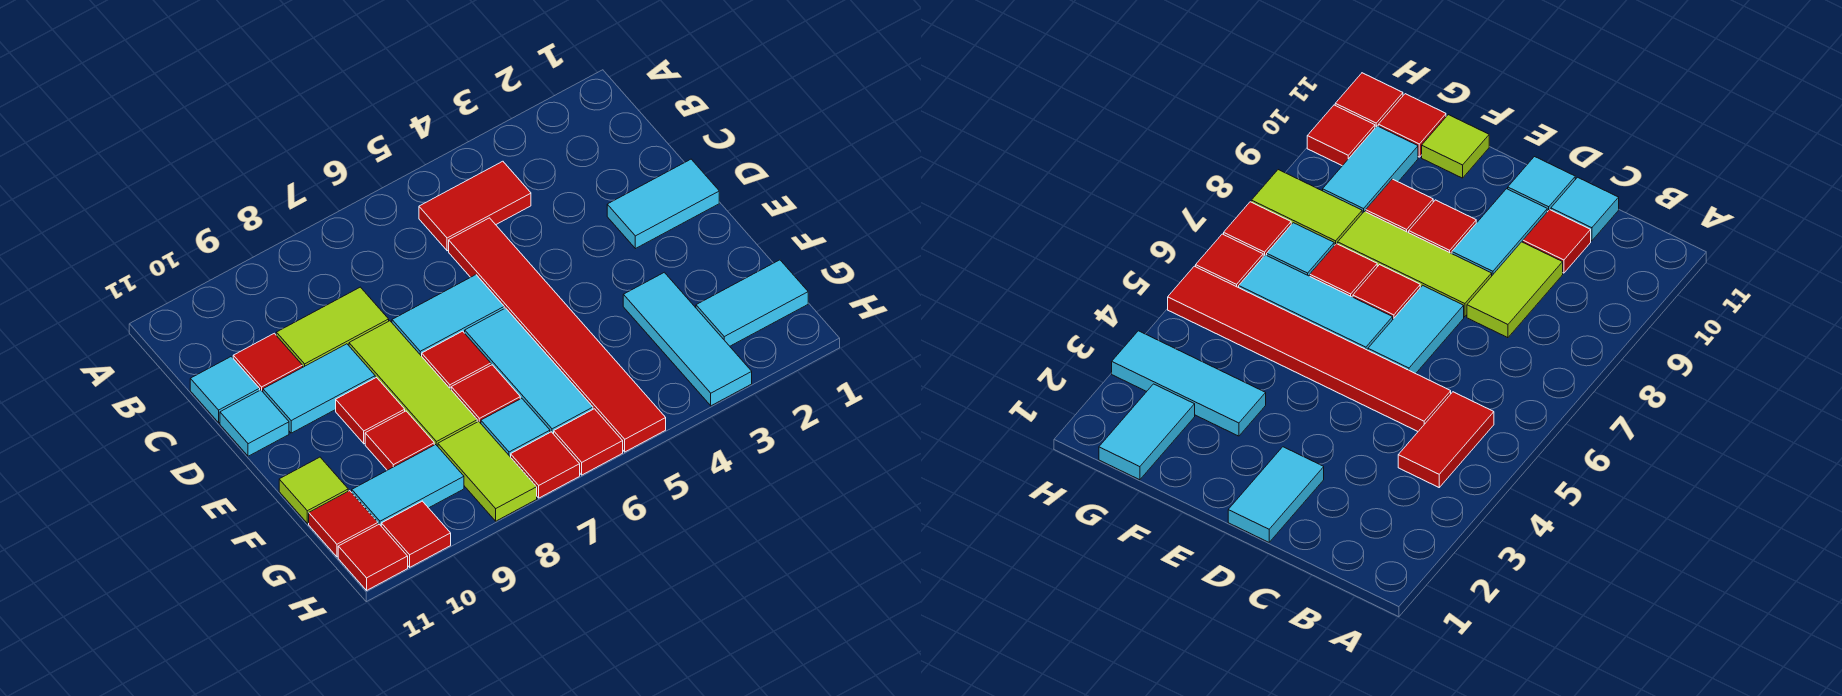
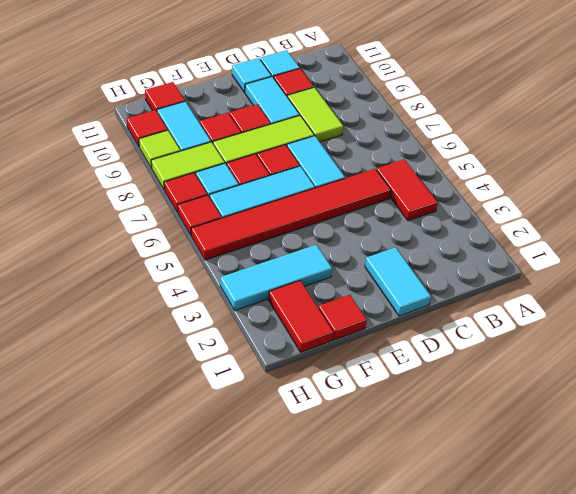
lime 1x1 tile [279,457,348,523] -> lime 1x1 tile moved to [139,130,180,168]
cyan 1x2 tile [696,260,808,346] -> red 1x2 tile [269,281,333,352]
red 1x1 tile [338,524,408,590] -> red 1x1 tile moved to [319,295,367,340]

